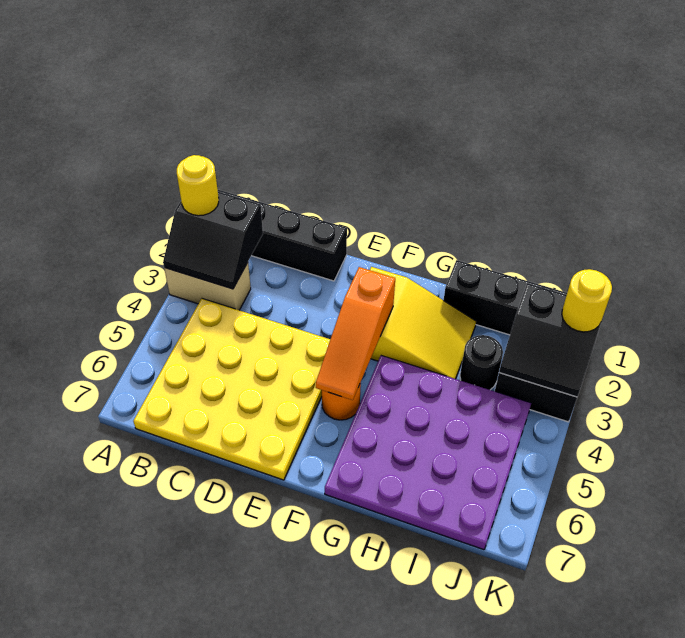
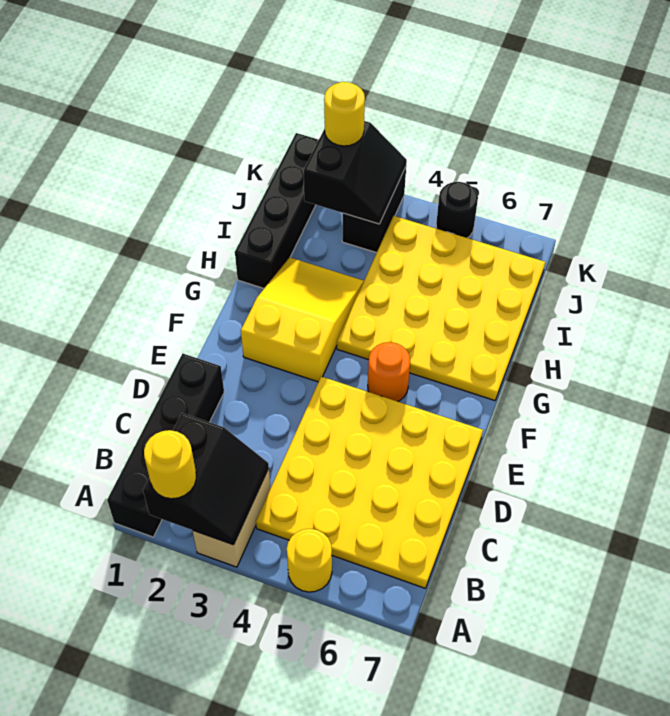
none -> yellow 1x1 round brick [287,529,332,592]
orange 1x3 slope [316,267,395,400] -> none
purple 4x4 plate [325,356,531,550] -> yellow 4x4 plate [337,216,545,401]
black 1x1 round brick [460,335,503,390] -> black 1x1 round brick moved to [436,182,478,238]

